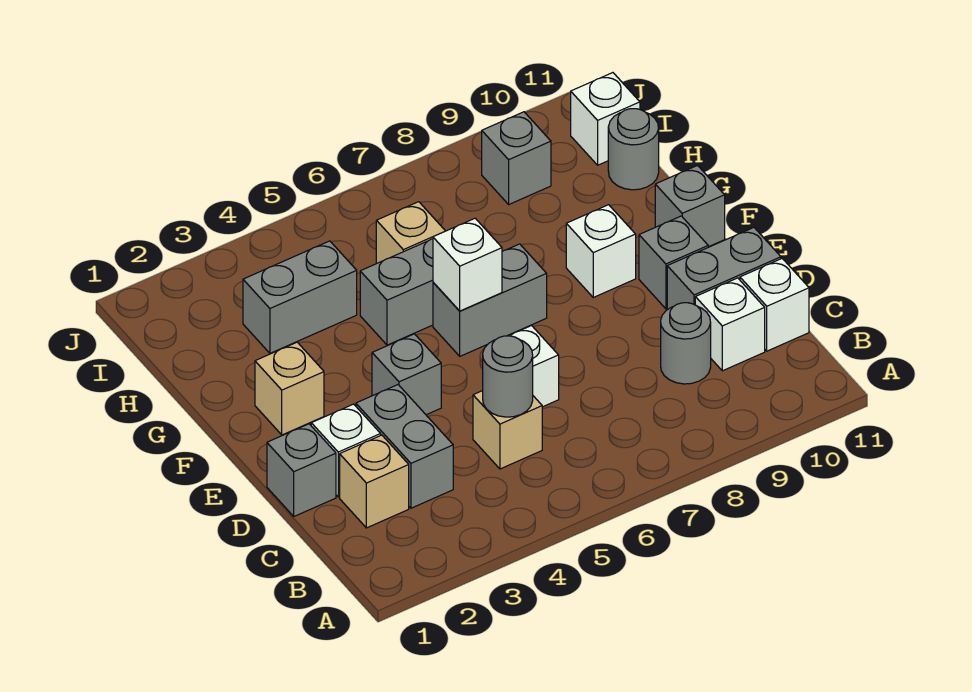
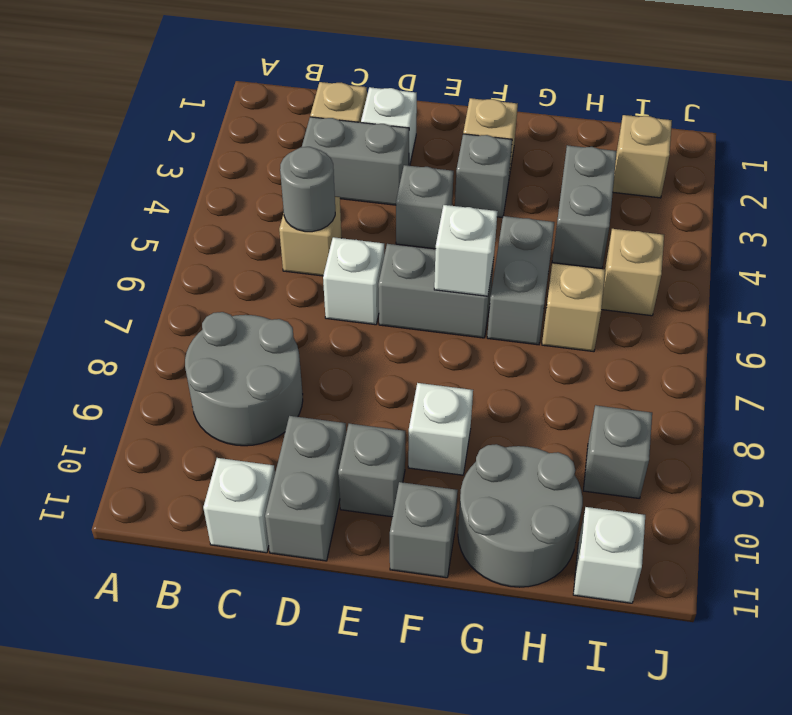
grey 1x1 round brick [661,303,711,384] -> grey 2x2 round brick [185,312,303,446]
white 1x1 brick [695,278,765,371] -> none
grey 1x1 brick [267,424,336,516] -> grey 1x1 brick moved to [455,134,512,218]
grey 1x2 brick [433,244,547,356] -> grey 1x2 brick turned to [378,244,494,338]
grey 1x1 round brick [608,109,659,190] -> grey 2x2 round brick [458,444,583,587]
none -> tan 1x1 brick [613,115,672,198]
none -> tan 1x1 brick [601,229,664,316]

